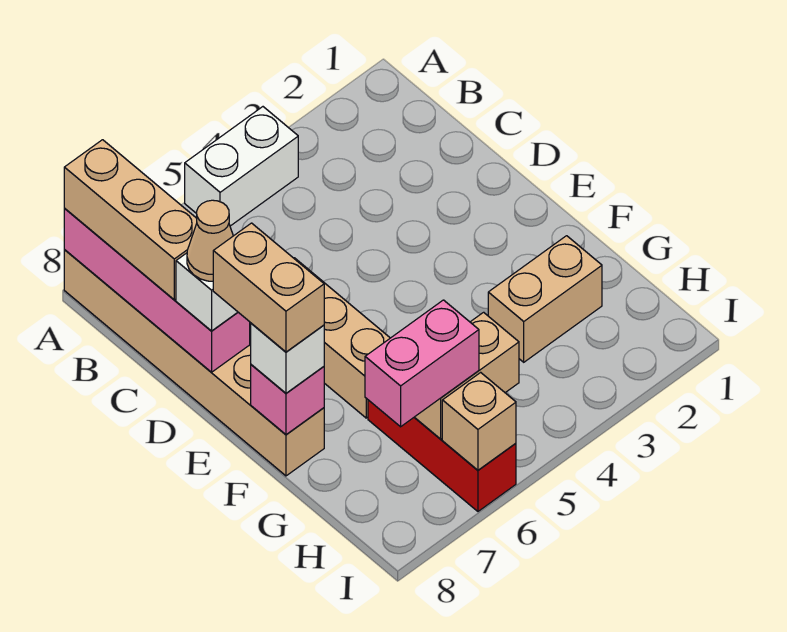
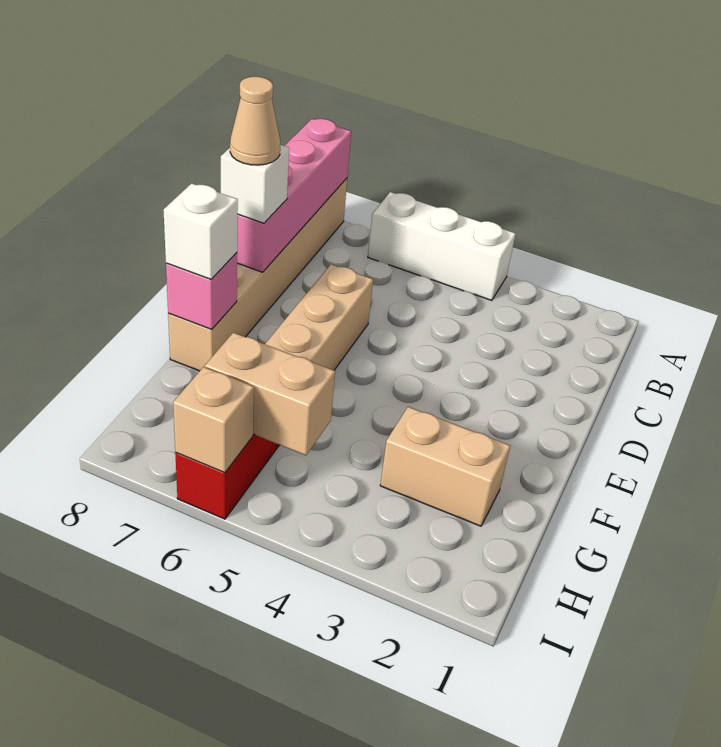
white 1x2 brick [185,107,298,226] -> white 1x3 brick [368,192,516,300]
tan 1x3 brick [64,140,197,300] -> none
tan 1x2 brick [213,223,324,352] -> none
pink 1x2 brick [365,300,479,427] -> none

